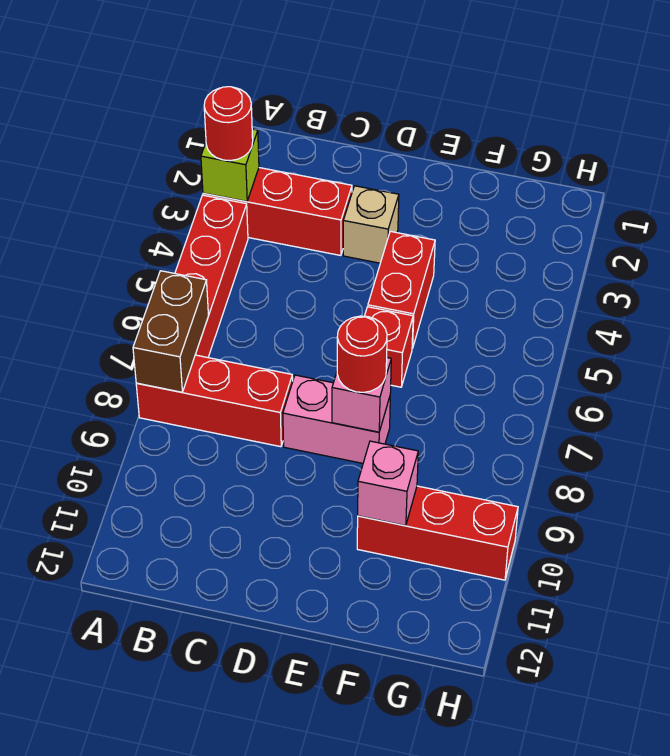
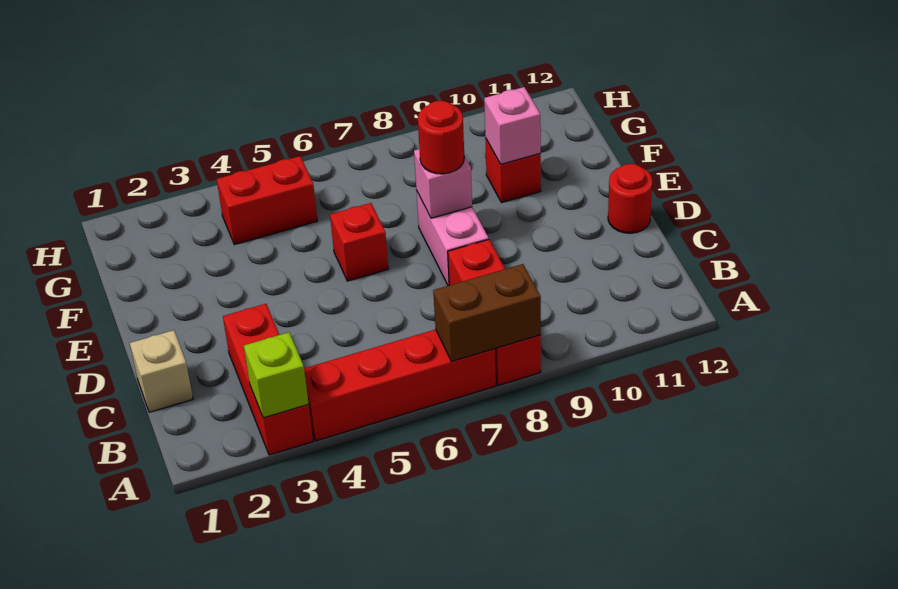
red 1x1 round brick [204,87,253,161] -> red 1x1 round brick moved to [608,164,652,233]
tan 1x1 brick [343,186,399,263] -> tan 1x1 brick moved to [130,330,193,412]
red 1x2 brick [368,231,435,348] -> red 1x2 brick moved to [217,156,317,245]
red 1x3 brick [357,486,518,580] -> red 1x1 brick [485,138,541,203]

